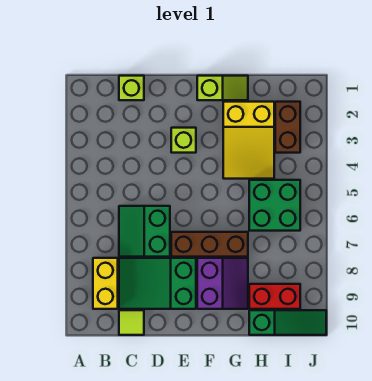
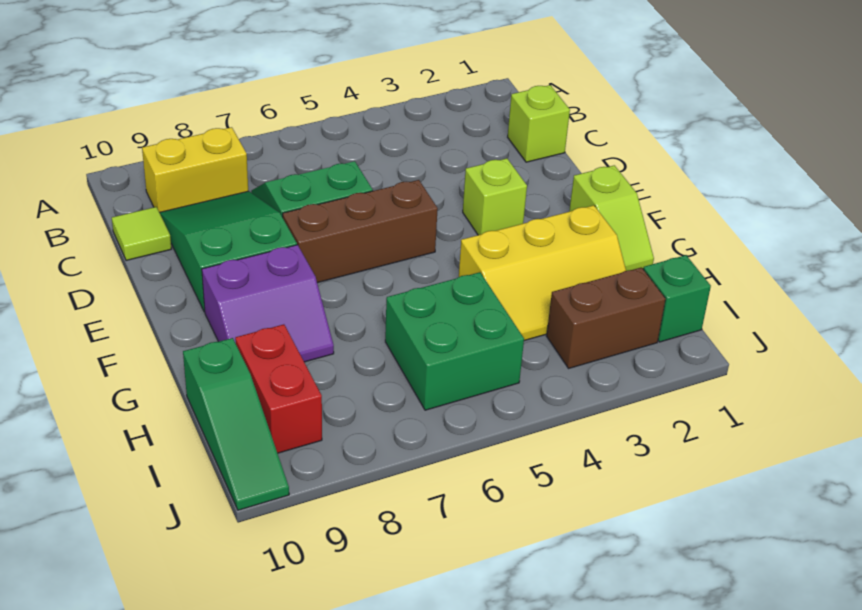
brown 1x3 brick [171,232,248,257] -> brown 1x3 brick turned to [283,180,438,283]
yellow 2x3 slope [223,102,274,179] -> yellow 2x3 slope turned to [459,205,626,341]
none -> green 1x1 brick [643,255,711,342]

